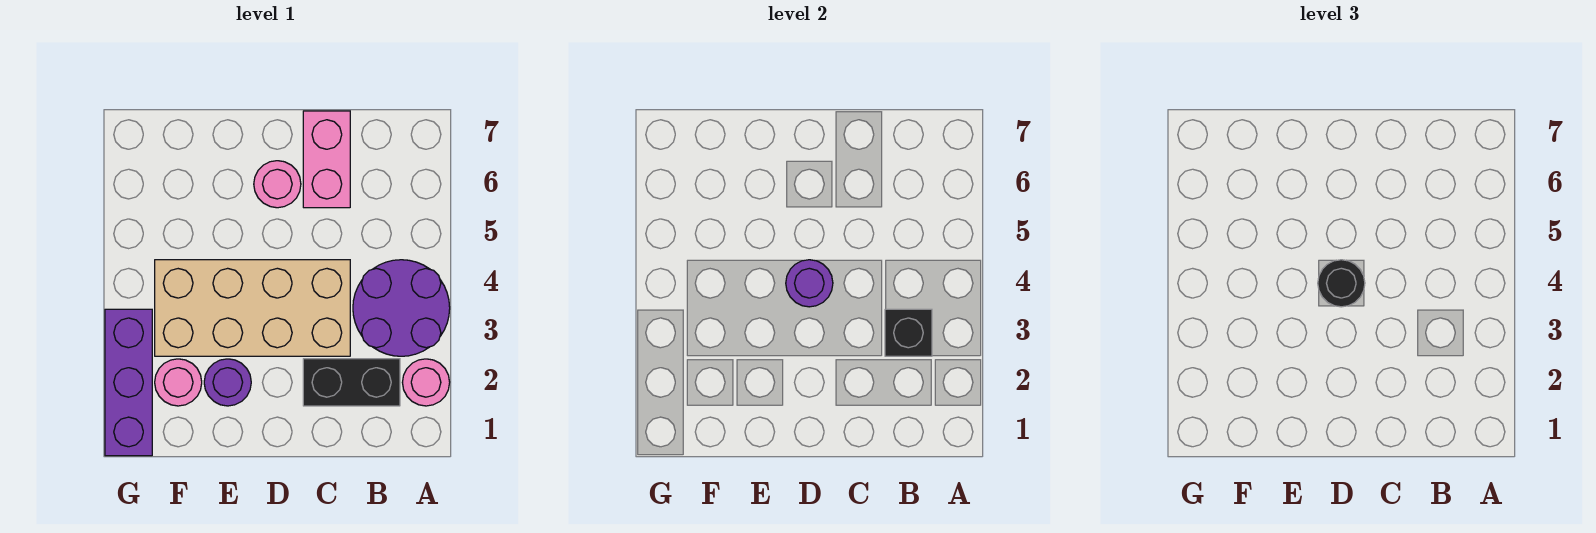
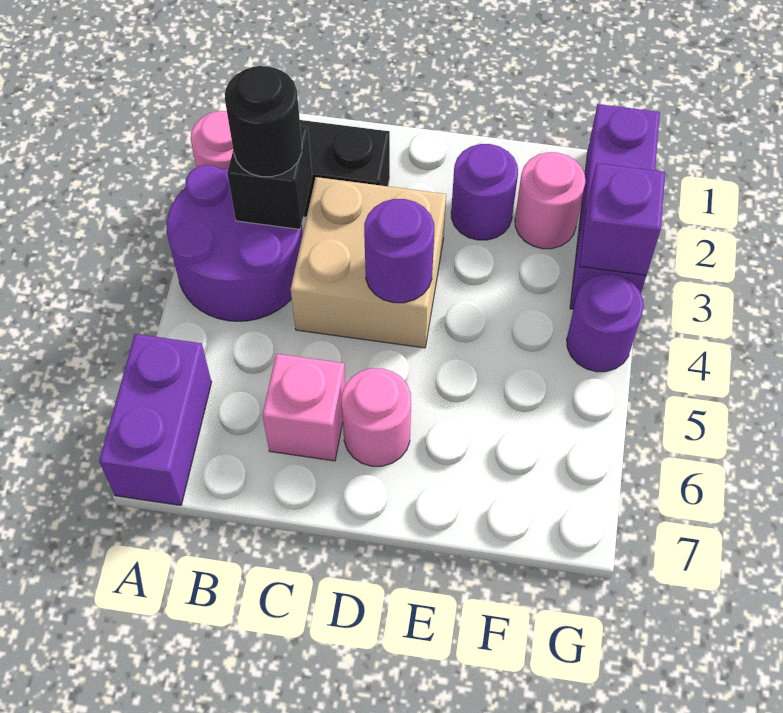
none -> purple 1x2 brick [99,334,212,505]
tan 2x4 brick [155,260,350,356] -> tan 2x2 brick [291,177,446,348]
pink 1x2 brick [303,111,350,208] -> pink 1x1 brick [263,354,346,461]
black 1x1 round brick [1318,260,1365,307] -> black 1x1 round brick moved to [225,66,302,177]
none -> purple 1x1 brick [580,163,665,275]
none -> purple 1x1 round brick [567,274,644,372]

